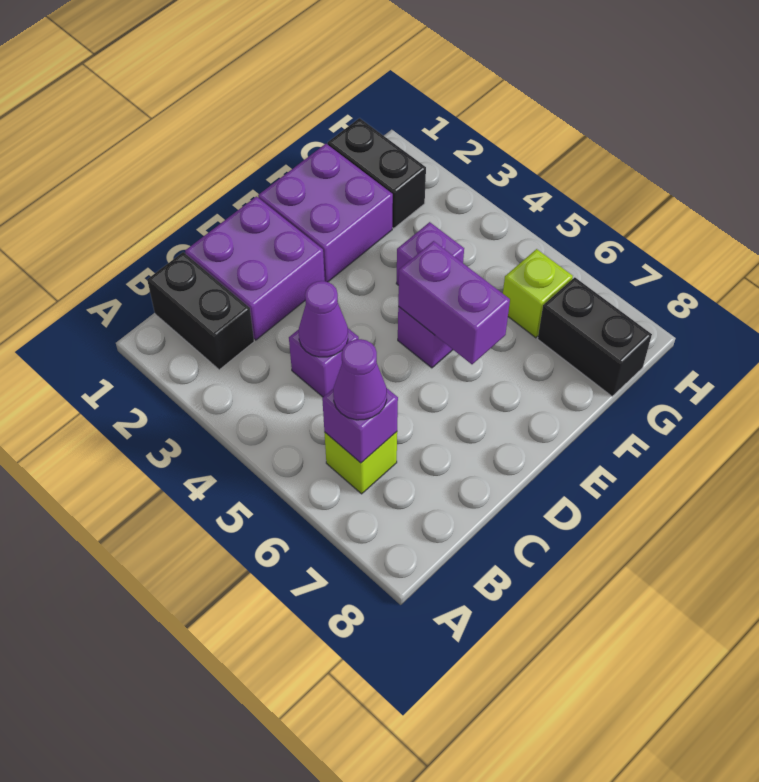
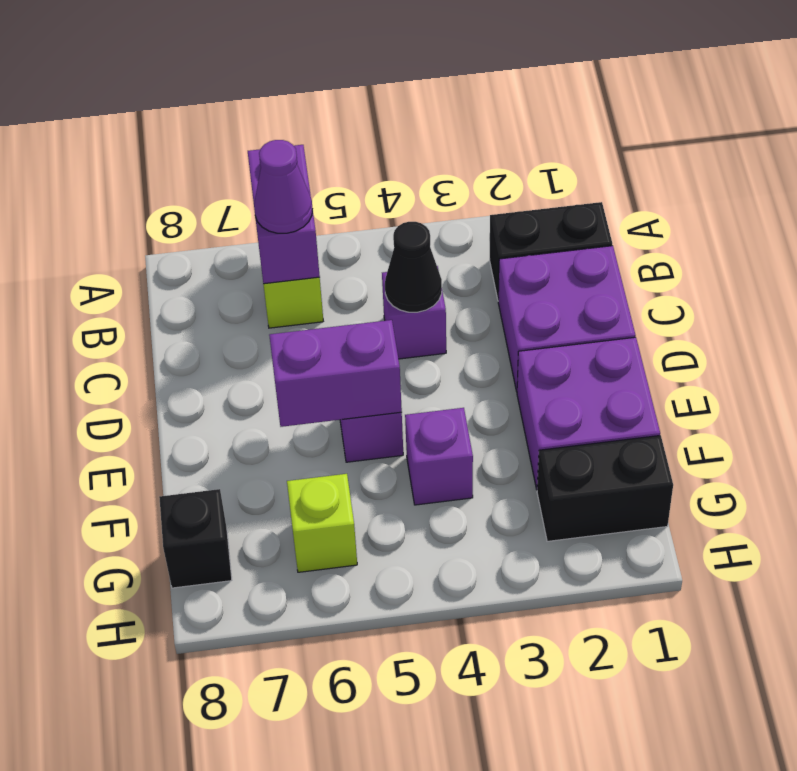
purple 1x1 brick [322,389,398,463] -> purple 1x2 brick [248,145,320,284]
purple 1x1 cone [299,281,348,357] -> black 1x1 cone [385,222,442,312]
black 1x2 brick [538,277,652,396] -> black 1x1 brick [159,489,232,588]

